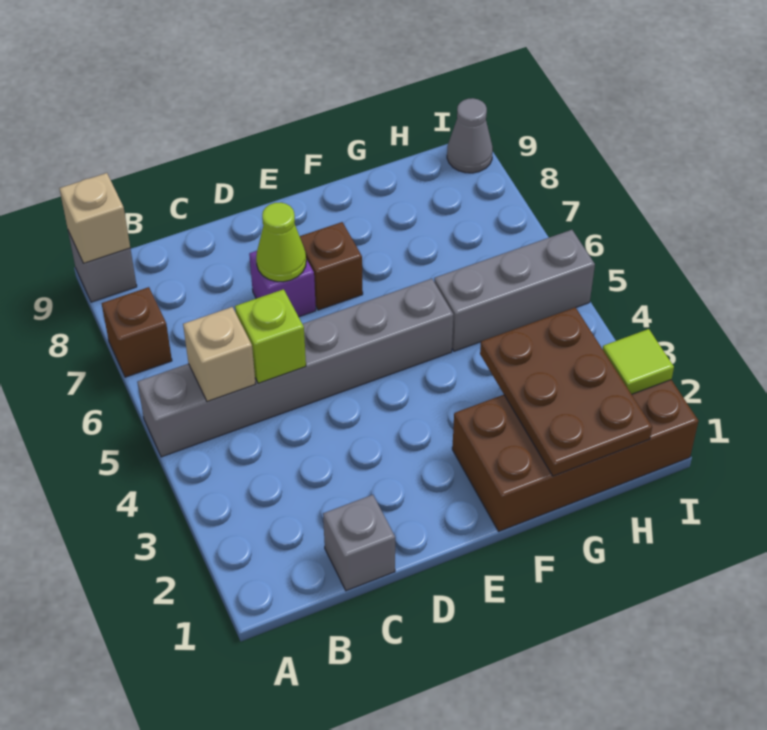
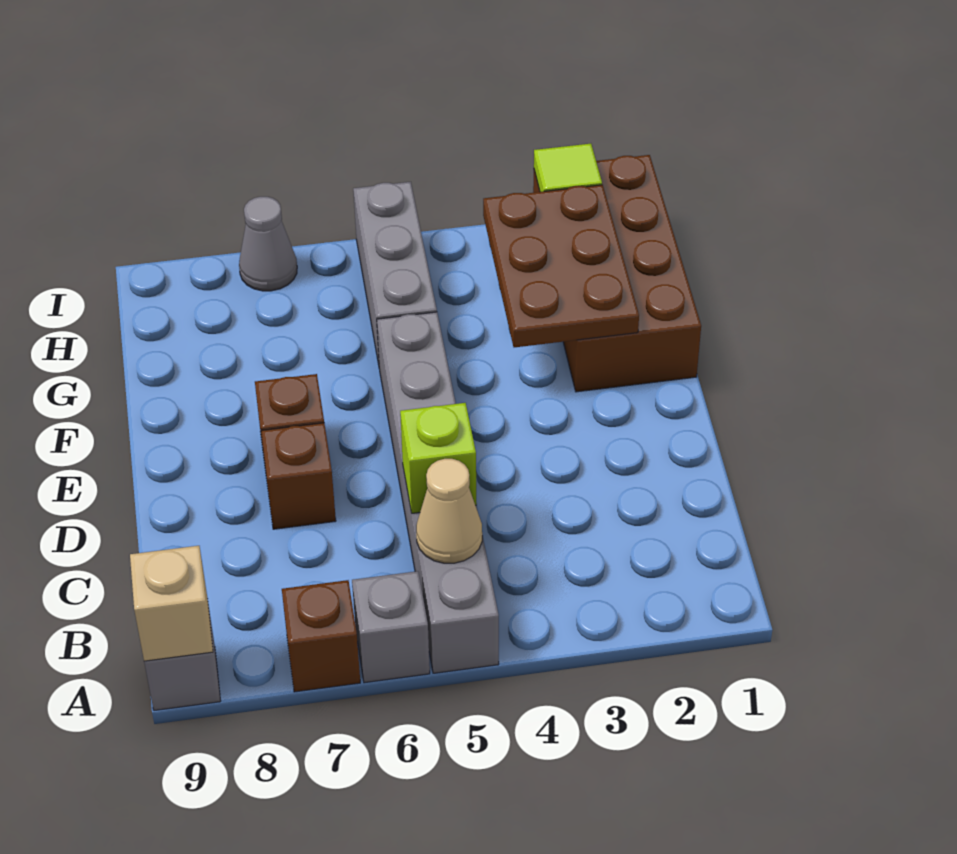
tan 1x1 brick [183,307,256,401] -> tan 1x1 cone [416,459,482,563]
grey 1x1 brick [323,495,395,591] -> grey 1x1 brick moved to [352,571,430,683]
purple 1x1 brick [249,251,316,317] -> brown 1x1 brick [261,423,336,529]
lime 1x1 cone [256,202,306,282] -> none
brown 2x3 plate [480,307,652,476] -> brown 2x3 plate turned to [483,185,639,347]
grey 1x1 cone [447,98,493,173] -> grey 1x1 cone moved to [239,197,297,291]

